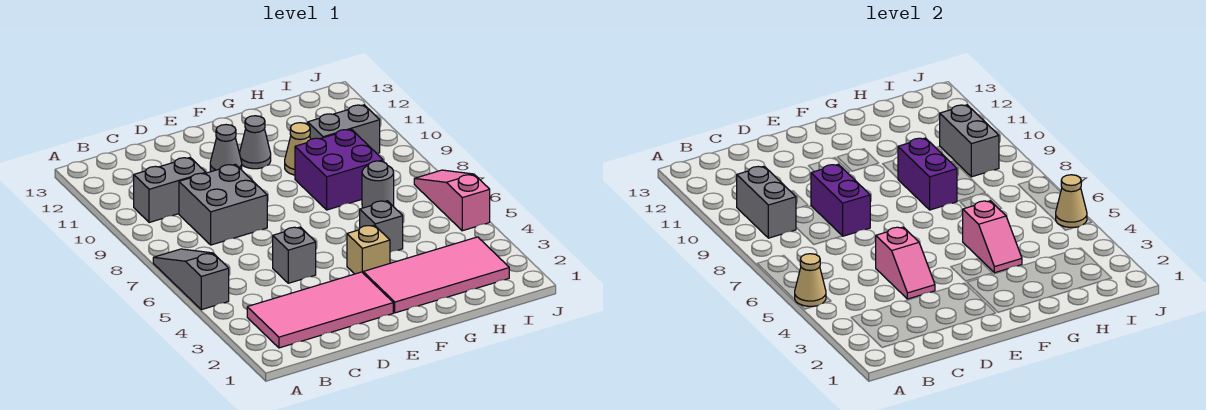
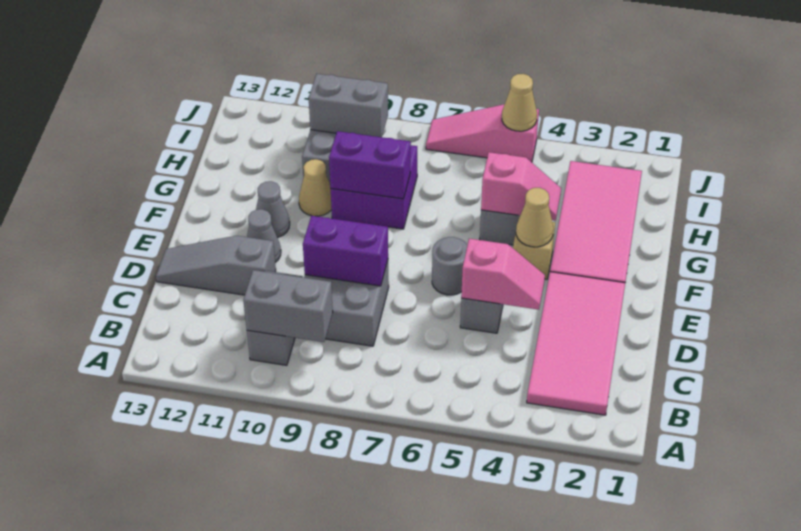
grey 1x3 slope [153,249,229,310] -> grey 1x3 slope moved to [156,236,276,295]
tan 1x1 cone [795,254,826,306] -> tan 1x1 cone moved to [516,188,553,247]
grey 1x1 round brick [362,161,394,208] -> grey 1x1 round brick moved to [432,237,467,295]

